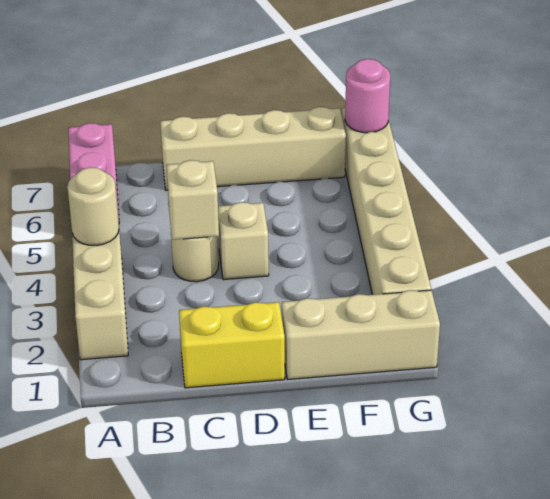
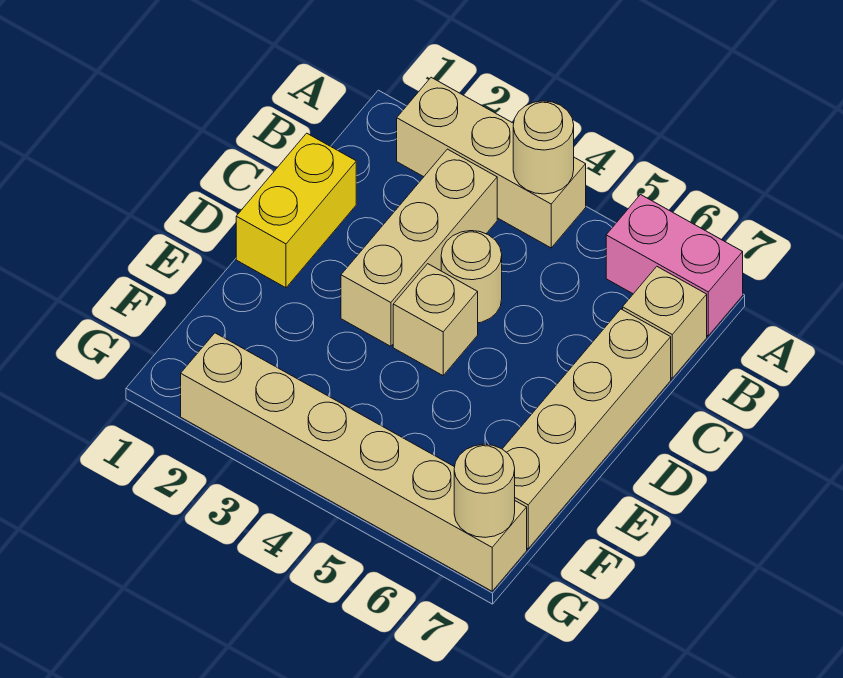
tan 1x1 brick [166,160,219,240] -> tan 1x1 brick moved to [623,267,707,378]
tan 1x3 brick [282,290,440,379] -> tan 1x3 brick moved to [341,149,497,346]
pink 1x1 round brick [345,59,390,133] -> tan 1x1 round brick [454,444,515,537]

